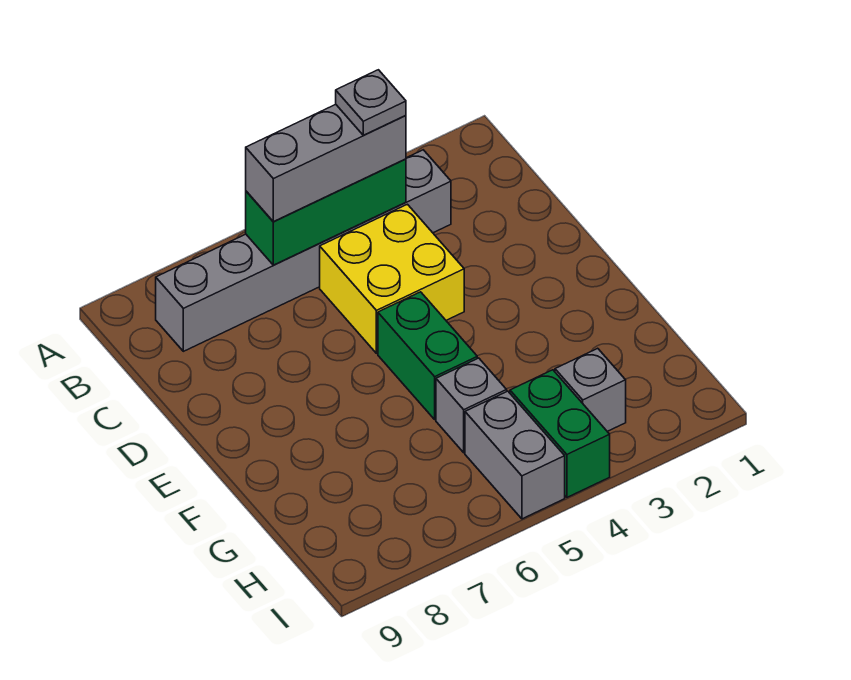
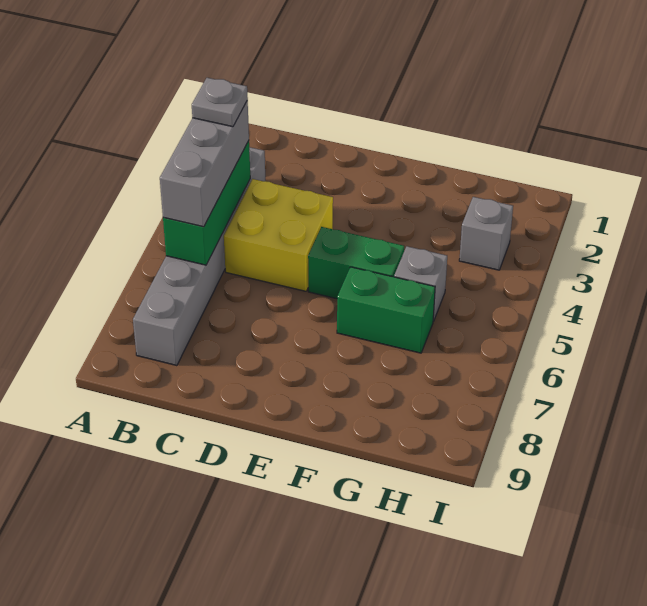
green 1x2 brick [510,370,610,497] -> green 1x2 brick moved to [337,267,435,353]
grey 1x2 brick [465,391,565,519] -> none

